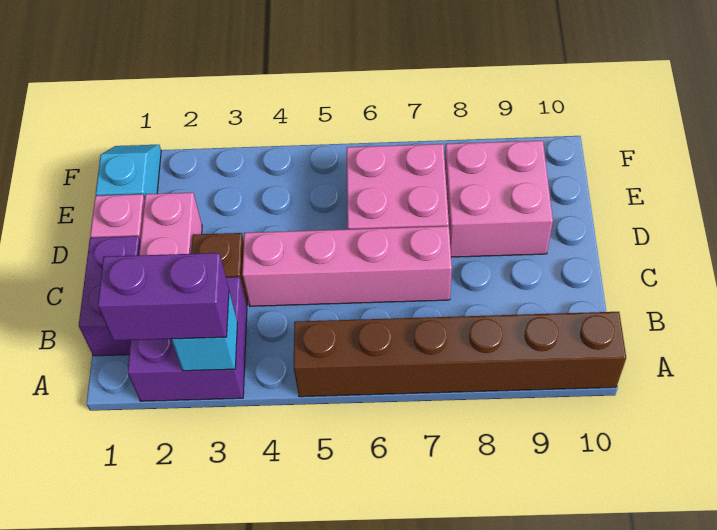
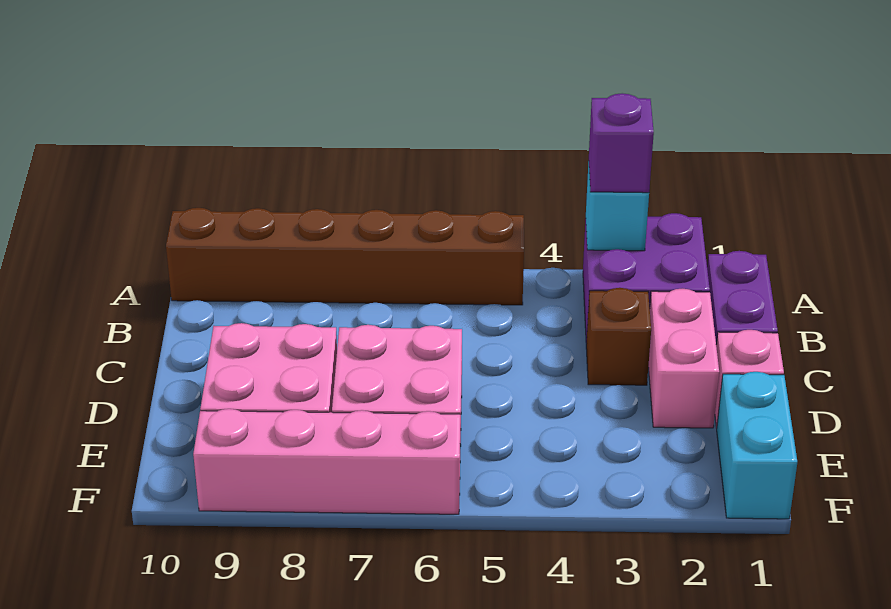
purple 1x2 brick [98,253,229,341] -> purple 1x1 brick [589,93,654,193]
pink 1x4 brick [242,226,452,306] -> pink 1x4 brick moved to [193,409,460,514]
cyan 1x2 slope [96,145,161,199] -> cyan 1x2 brick [717,372,797,519]

